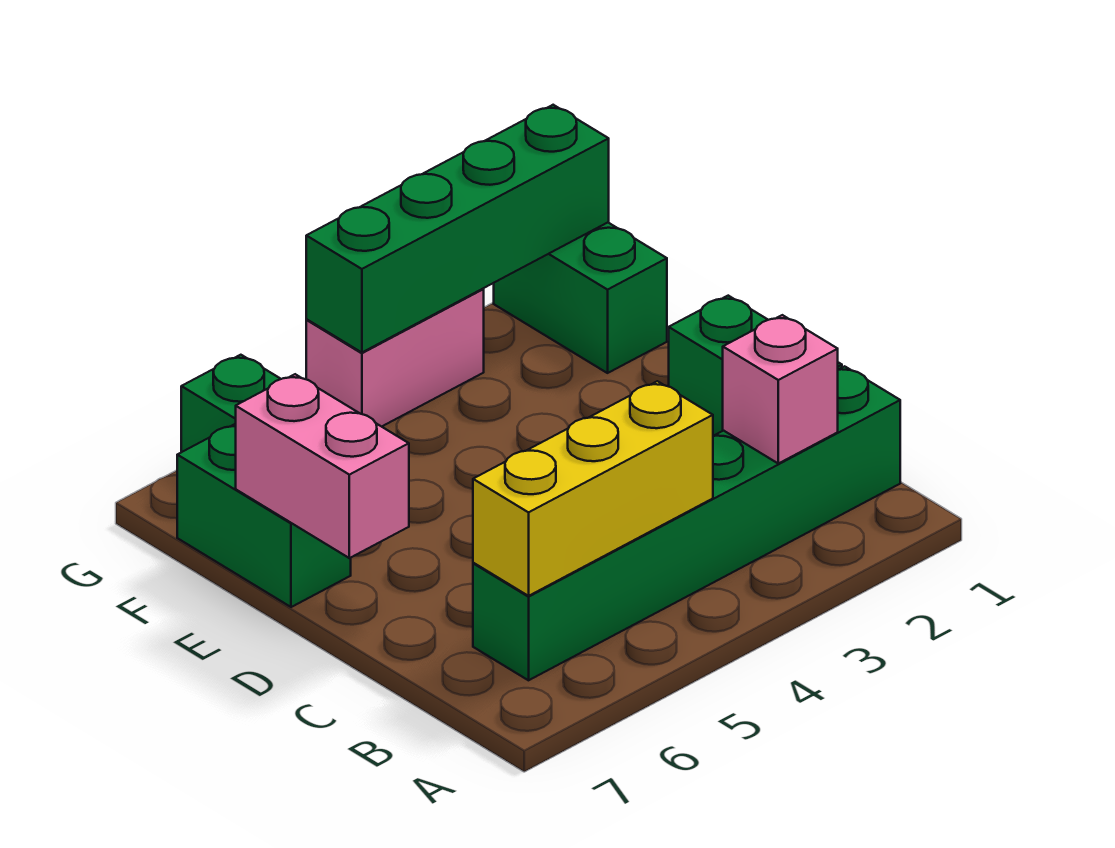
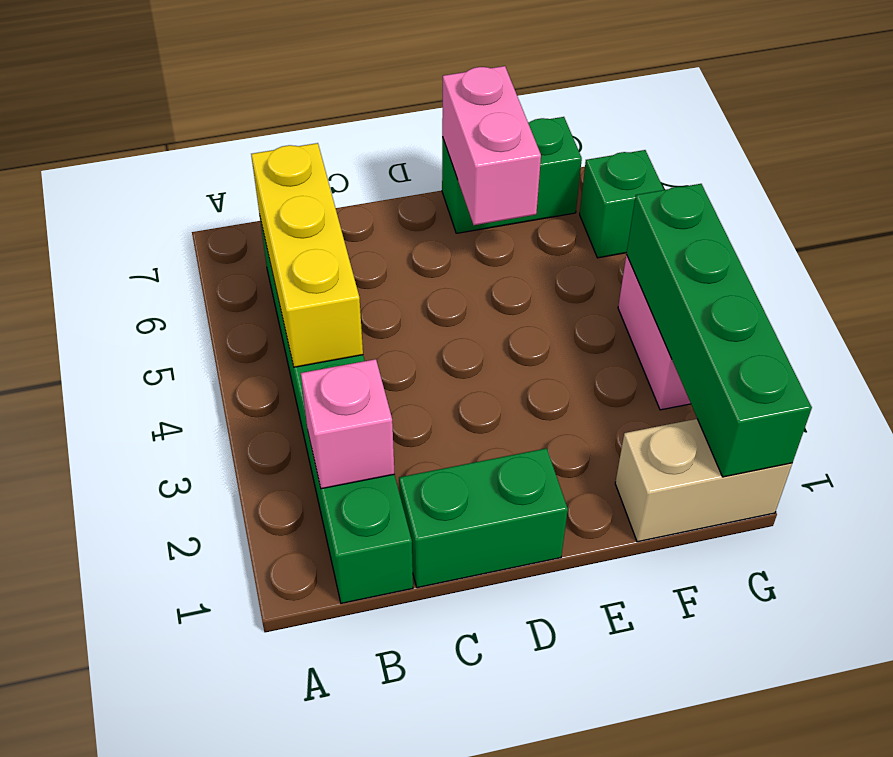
pink 1x2 brick [236,374,409,558] -> pink 1x2 brick turned to [442,66,541,225]
green 1x2 brick [494,223,667,373] -> tan 1x2 brick [615,419,792,542]

